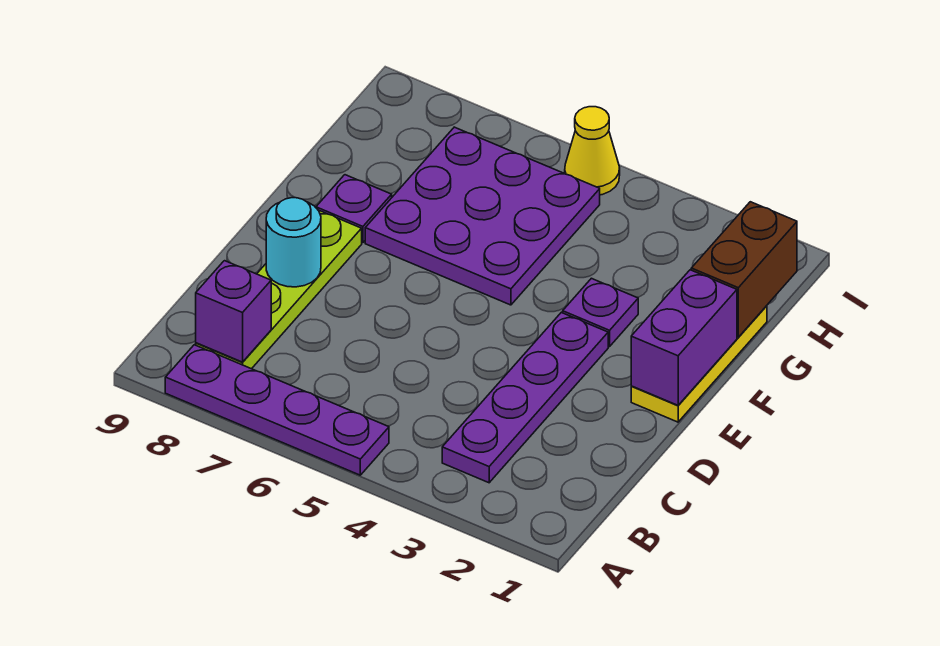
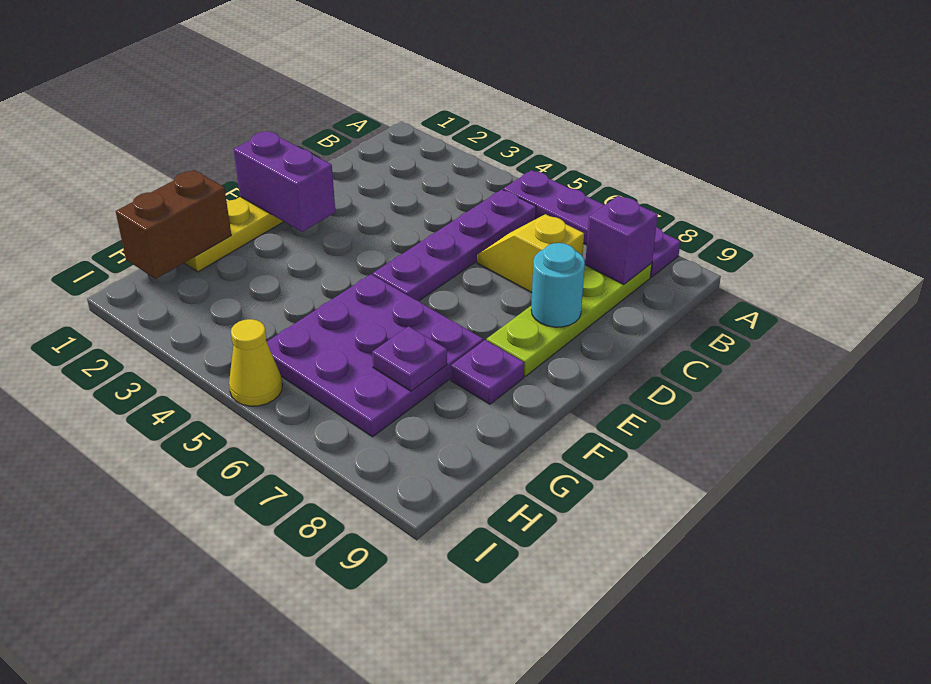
purple 1x4 plate [442,312,608,483] -> purple 1x4 plate moved to [373,190,536,301]
none -> yellow 1x2 slope [477,214,584,293]
purple 1x2 brick [631,270,737,405] -> purple 1x2 brick turned to [234,131,335,232]
purple 1x1 plate [563,278,638,347] -> purple 1x1 plate moved to [372,326,447,391]

